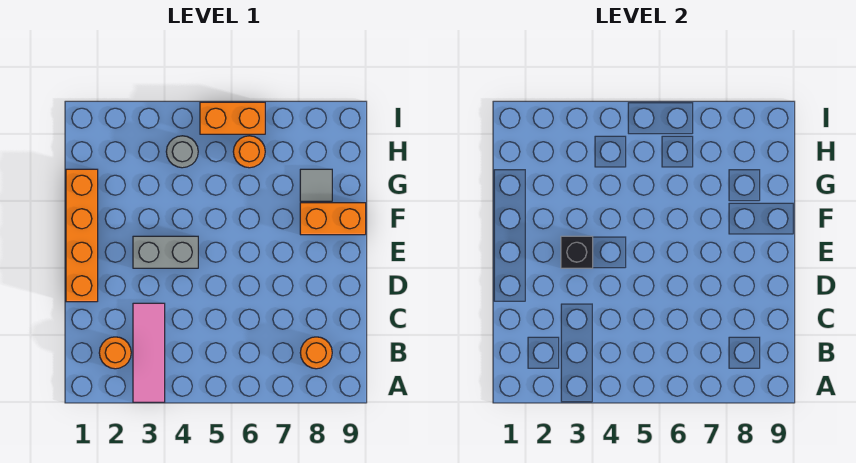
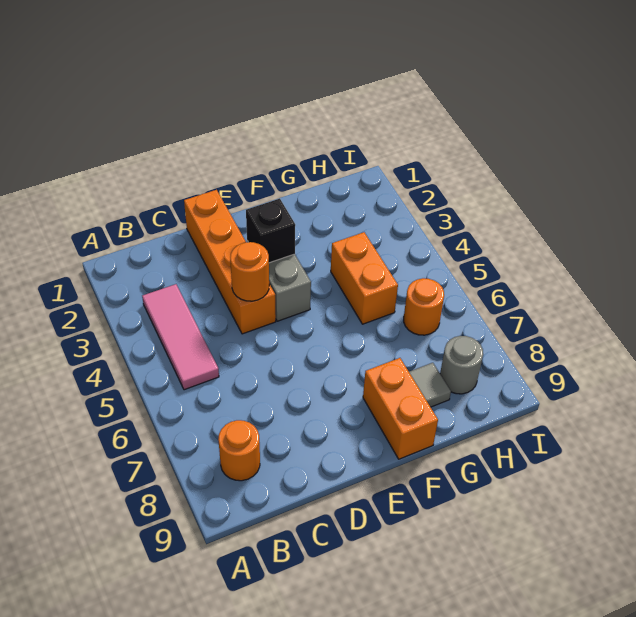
pink 1x3 tile [133,303,165,402] -> pink 1x3 tile turned to [142,284,219,390]
orange 1x1 round brick [99,337,131,369] -> orange 1x1 round brick moved to [230,242,269,301]
orange 1x4 brick [66,169,98,302] -> orange 1x4 brick turned to [184,190,276,334]
grey 1x1 round brick [166,136,198,168] -> grey 1x1 round brick moved to [440,336,483,394]
orange 1x2 brick [200,102,265,134] -> orange 1x2 brick moved to [331,232,398,324]

